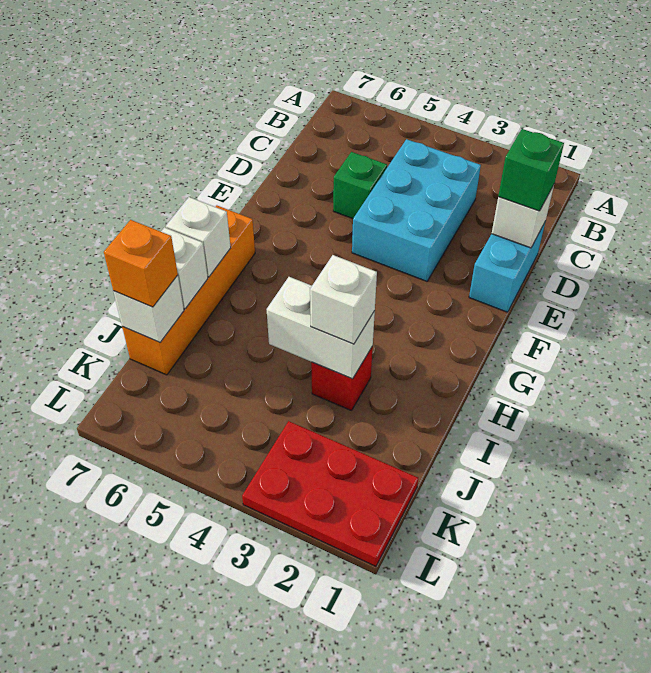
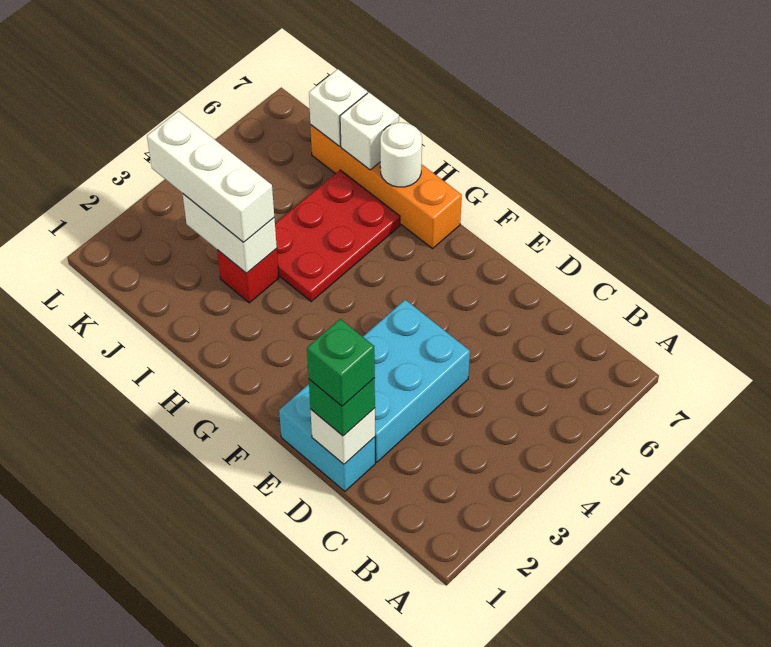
cyan 2x3 brick [352,139,481,281] -> cyan 2x3 brick turned to [363,300,470,462]
green 1x1 brick [333,152,387,219] -> green 1x1 brick moved to [307,319,375,406]
white 1x1 brick [166,197,231,277] -> white 1x1 round brick [380,123,422,187]
white 1x2 brick [267,277,375,379] -> white 1x2 brick turned to [183,194,277,273]
white 1x1 brick [310,255,377,344] -> white 1x3 brick [147,111,274,242]
orange 1x1 brick [104,220,178,307] -> none
red 2x3 plate [242,421,418,566] -> red 2x3 plate moved to [275,170,400,301]

